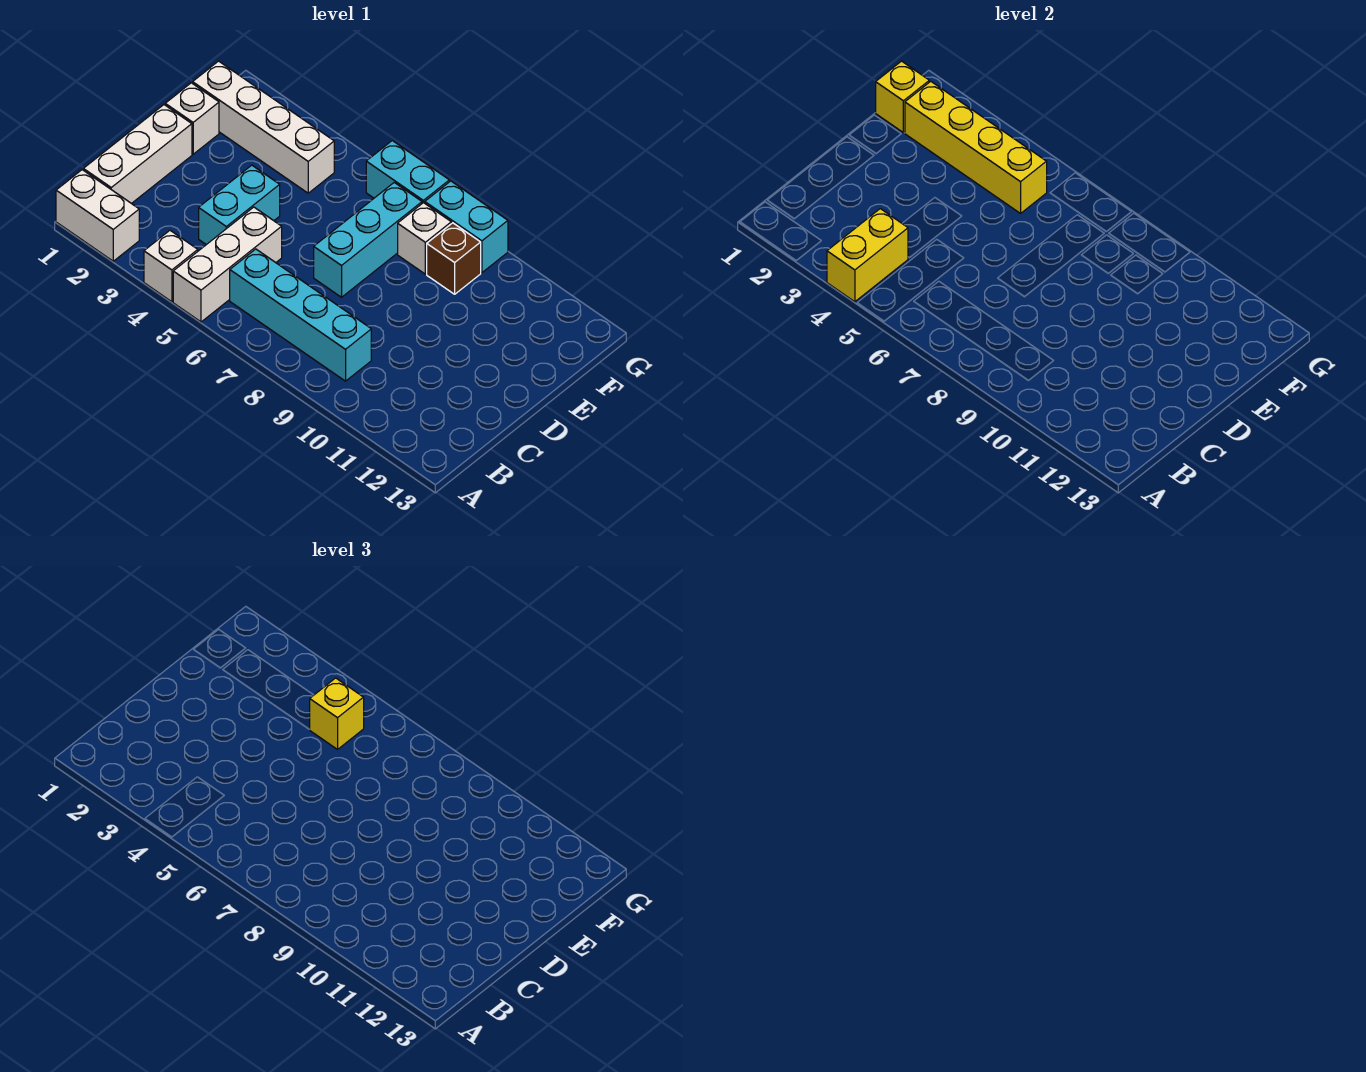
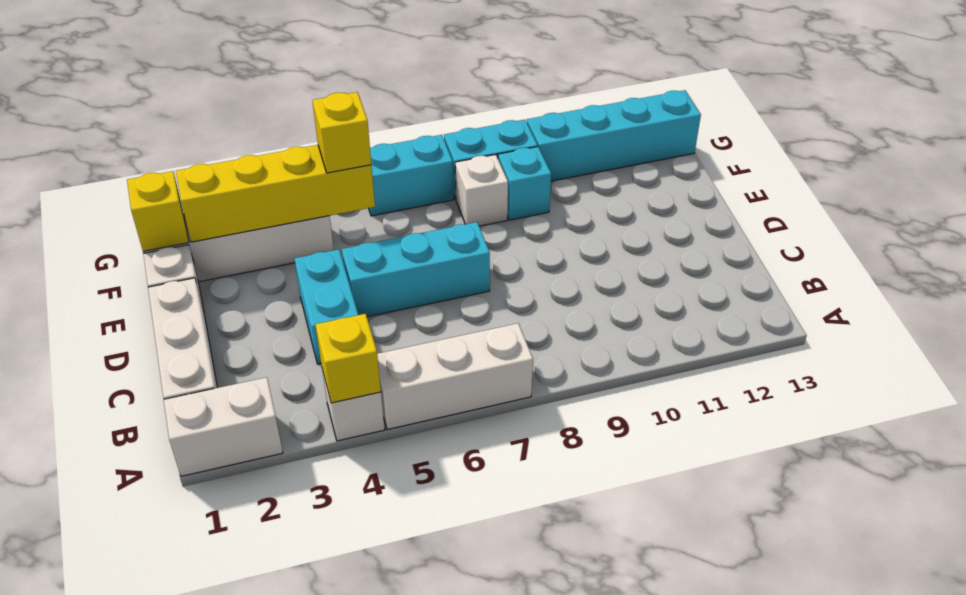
yellow 1x2 brick [827,209,908,302] -> yellow 1x1 brick [315,314,381,403]
white 1x3 brick [173,207,282,322] -> white 1x3 brick turned to [377,323,533,430]
cyan 1x4 brick [230,249,371,381] -> cyan 1x4 brick moved to [527,90,701,181]
cyan 1x3 brick [314,183,422,297] -> cyan 1x3 brick turned to [342,222,490,317]
brown 1x1 brick [427,223,481,294] -> cyan 1x1 brick [498,147,551,220]

